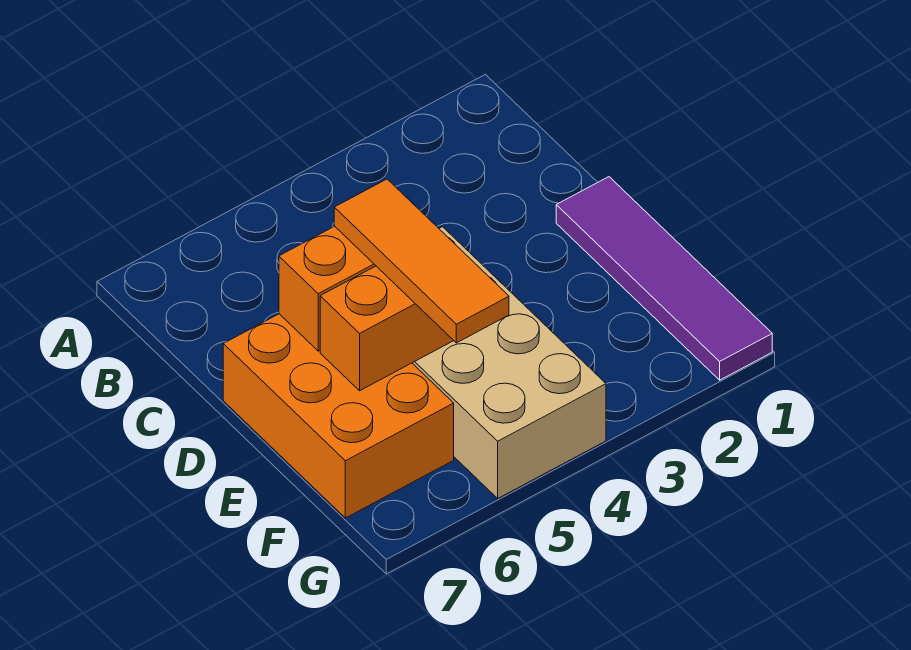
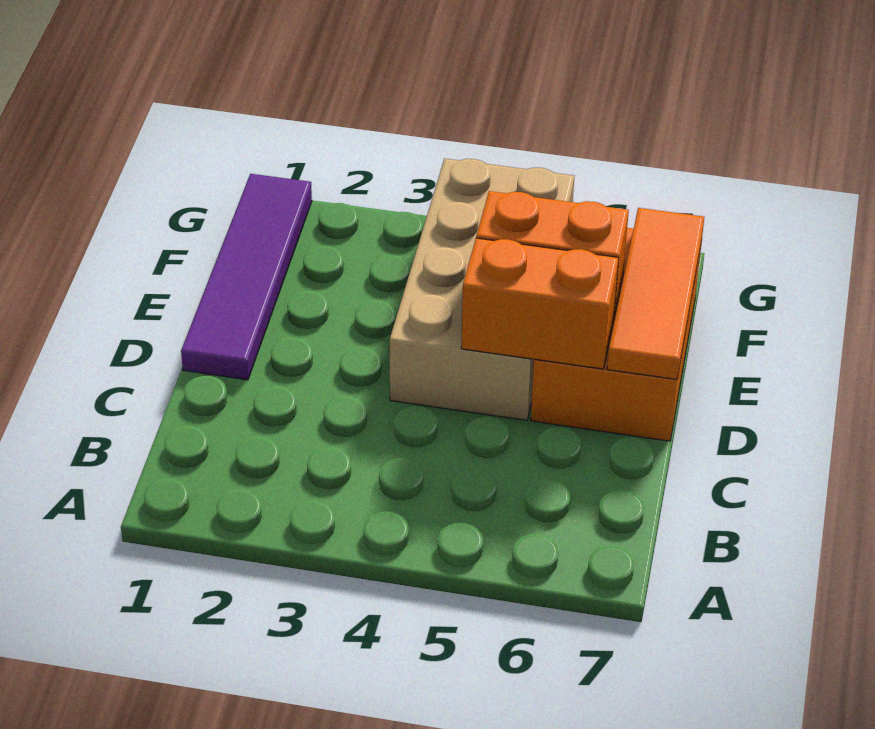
orange 1x3 tile [334,179,509,343] -> orange 1x3 tile moved to [607,208,704,380]

